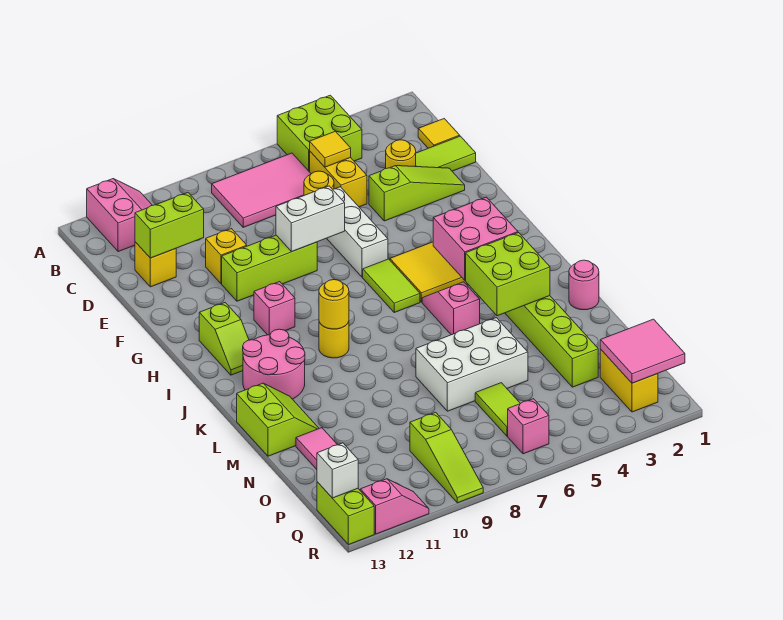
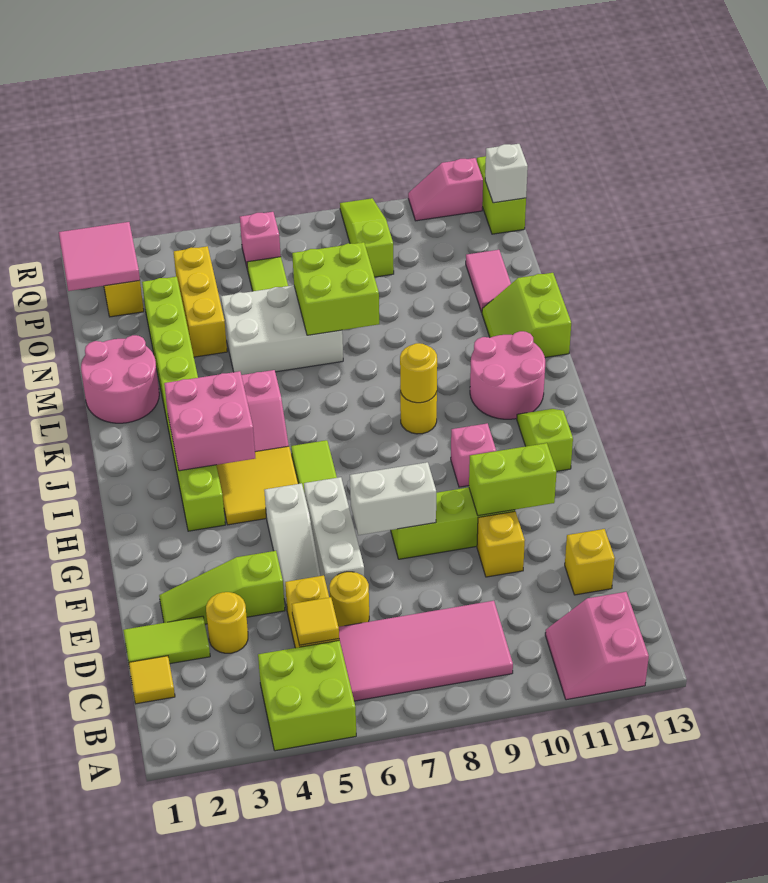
pink 2x3 tile [212,153,311,227] -> pink 2x4 tile [339,601,513,701]
lime 1x2 brick [135,193,204,258] -> lime 1x2 brick moved to [469,443,557,516]
none -> white 1x3 slope [264,483,321,609]
lime 2x2 brick [466,233,550,316] -> lime 2x2 brick moved to [292,242,379,335]
pink 1x1 round brick [569,260,599,310] -> pink 2x2 round brick [81,335,159,423]
none -> yellow 1x3 brick [174,246,227,357]

